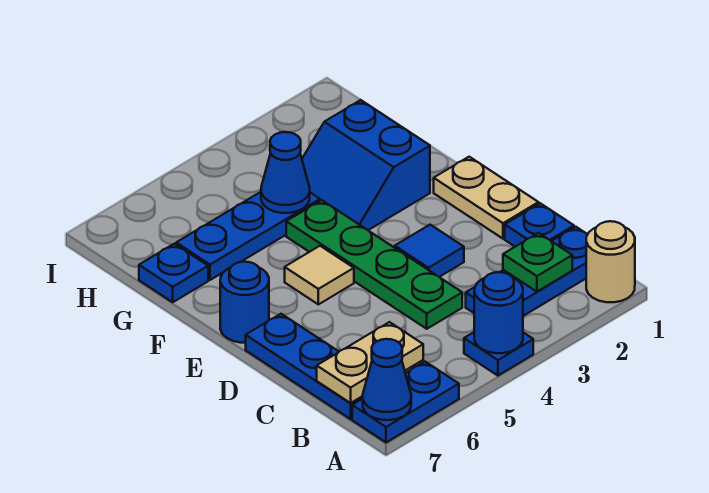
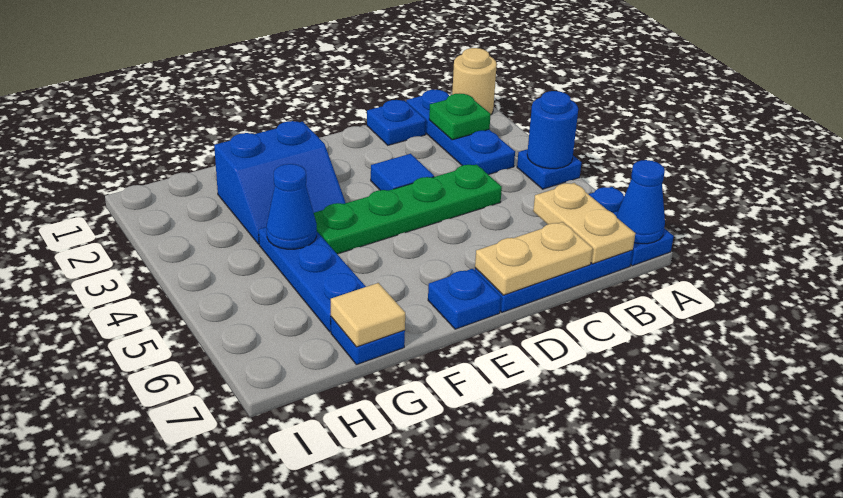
tan 1x2 plate [434,157,539,239] -> tan 1x2 plate moved to [475,222,593,295]
tan 1x1 tile [285,246,354,304] -> tan 1x1 tile moved to [331,283,405,347]
blue 1x1 round brick [220,262,269,343] -> blue 1x1 plate [428,269,501,329]

